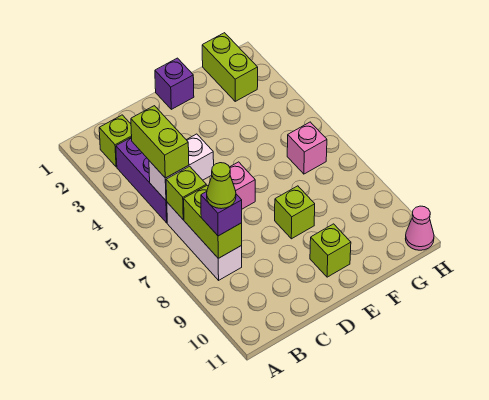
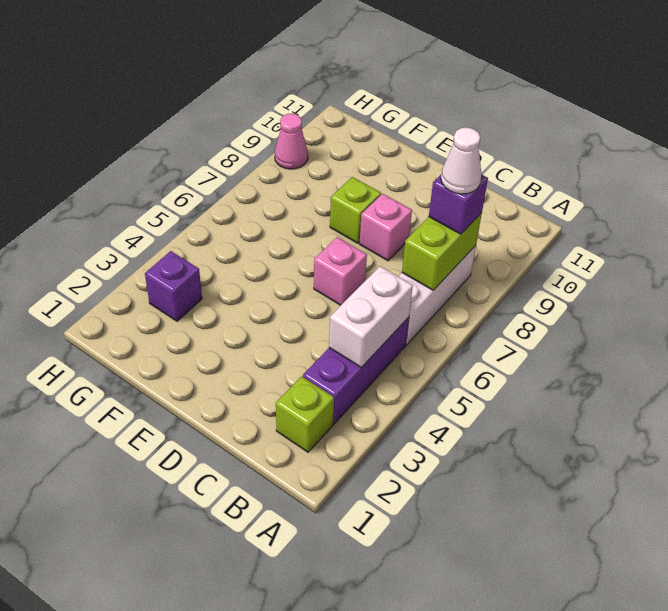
lime 1x2 brick [131,106,189,178] -> none
white 1x2 brick [149,134,214,201] -> white 1x2 brick turned to [329,266,413,367]
lime 1x1 brick [166,166,206,220] -> none
lime 1x1 cone [207,163,236,209] -> white 1x1 cone [441,128,482,194]
purple 1x1 brick [155,58,194,109] -> purple 1x1 brick moved to [145,251,202,321]
lime 1x1 brick [310,224,351,277] -> none
lime 1x2 brick [202,33,258,101] -> none
pink 1x1 brick [287,122,327,174] -> pink 1x1 brick moved to [359,194,412,261]
pink 1x1 cone [405,206,434,250] -> pink 1x1 cone moved to [275,114,308,169]

